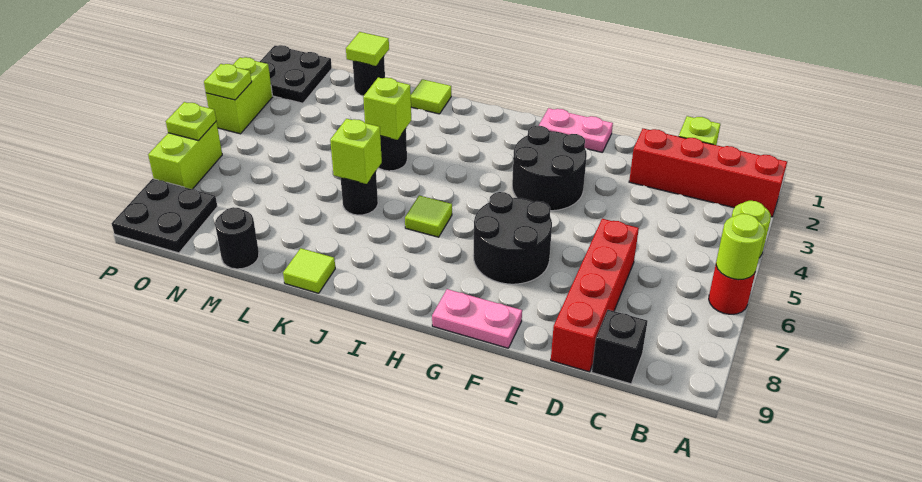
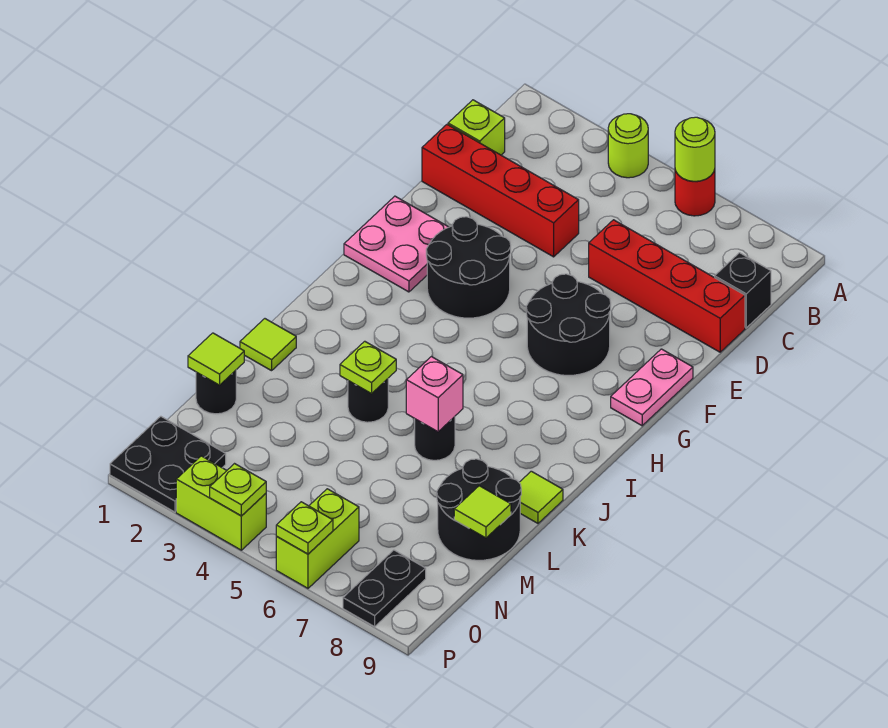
red 1x4 brick [629,129,787,217] -> red 1x4 brick turned to [422,125,579,257]
pink 1x2 plate [539,108,613,152] -> pink 2x2 plate [344,196,448,292]
lime 1x1 tile [405,195,452,237] -> lime 1x1 tile moved to [454,486,511,538]
lime 1x1 brick [363,77,411,140] -> lime 1x1 plate [340,341,396,394]
lime 1x1 brick [330,119,382,184] -> pink 1x1 brick [406,357,463,432]
black 1x1 round brick [215,207,259,269] -> black 2x2 round brick [437,459,521,560]
black 2x2 plate [112,179,217,253] -> black 1x2 plate [343,550,426,627]
lime 1x2 brick [148,122,222,189] -> lime 1x2 brick turned to [276,489,359,588]

